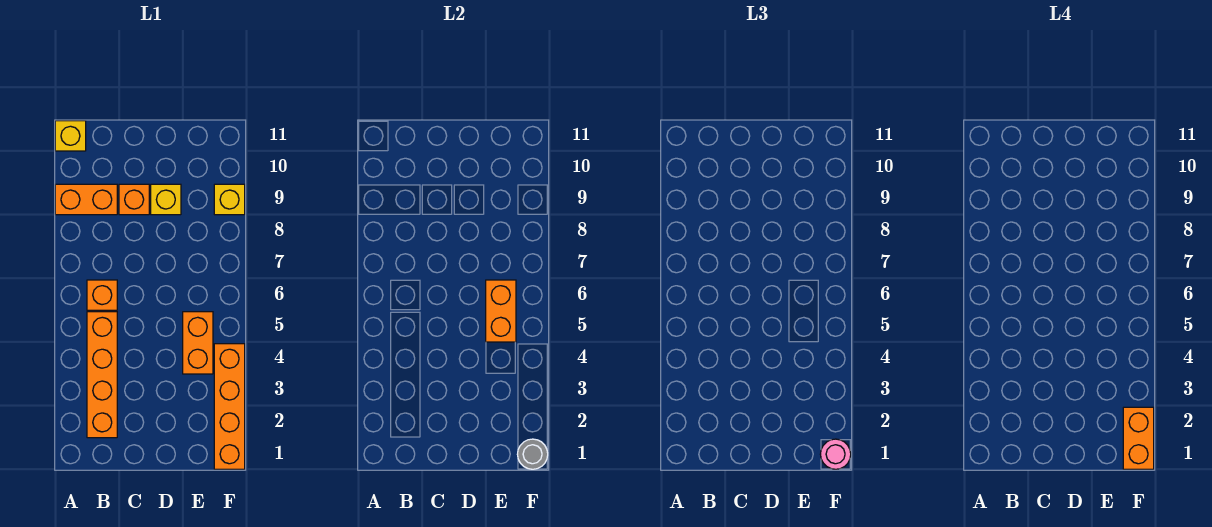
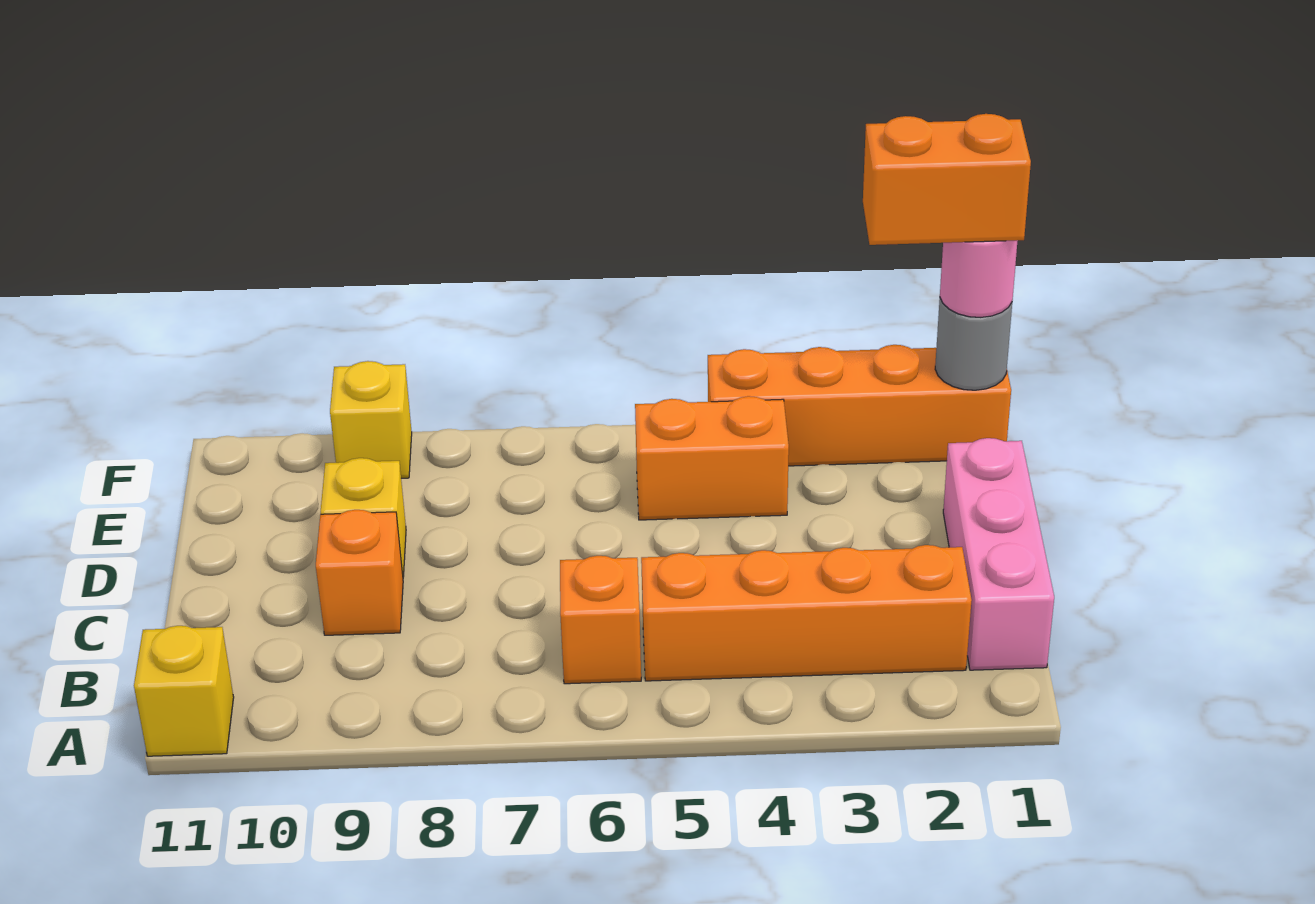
orange 1x2 brick [55,184,117,215] -> none
none -> pink 1x3 brick [943,438,1054,670]
orange 1x2 brick [486,280,516,342] -> none

